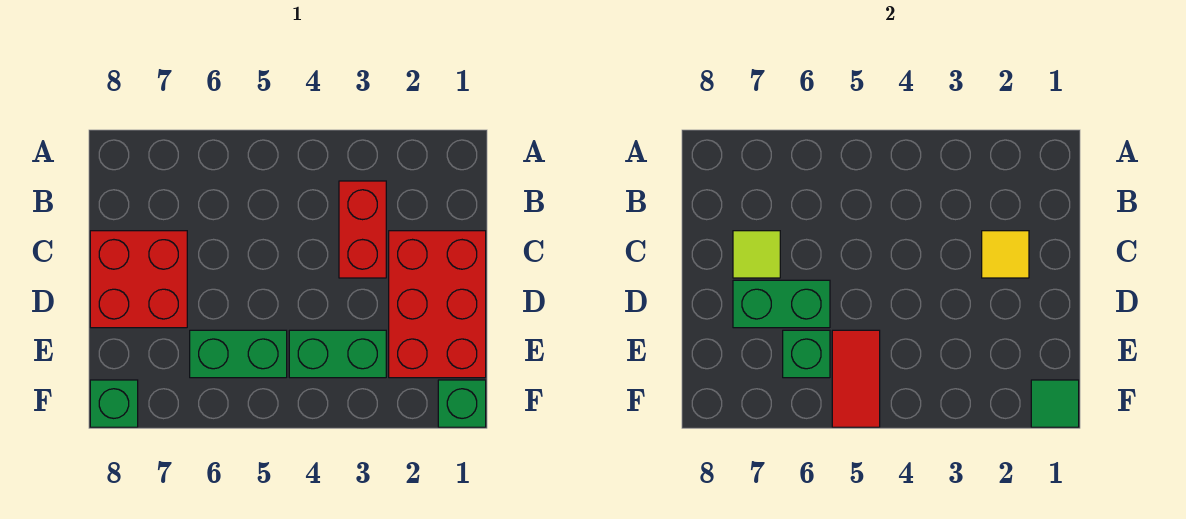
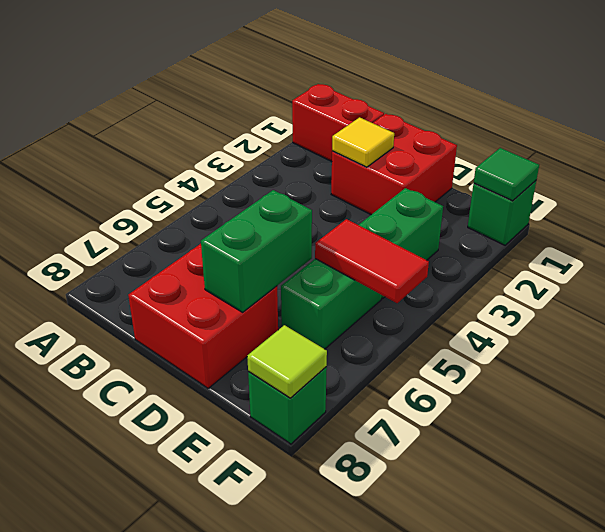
red 1x2 brick [339,181,386,278] -> red 1x2 brick moved to [292,84,384,161]
red 2x3 brick [389,231,486,378] -> red 2x2 brick [331,114,457,215]
lime 1x1 tile [733,231,780,278] -> lime 1x1 tile moved to [247,325,327,398]
green 1x1 brick [783,330,830,378] -> none

